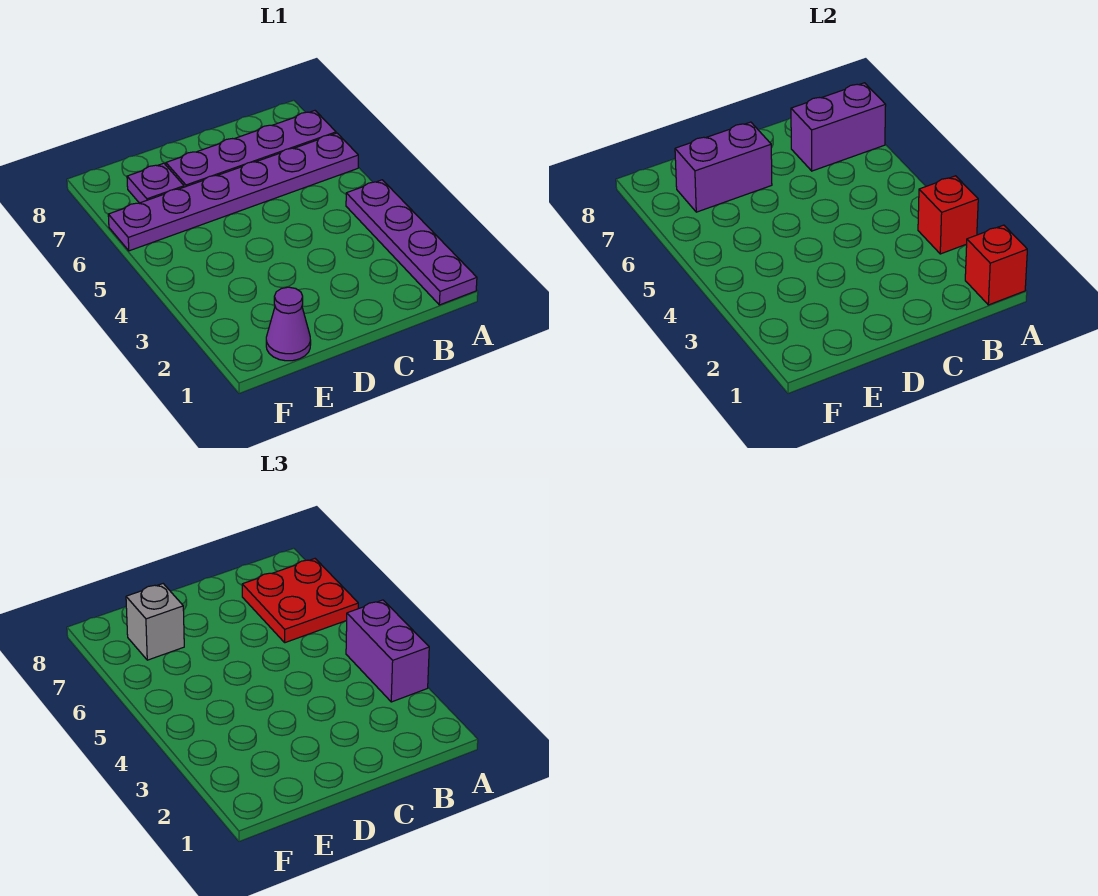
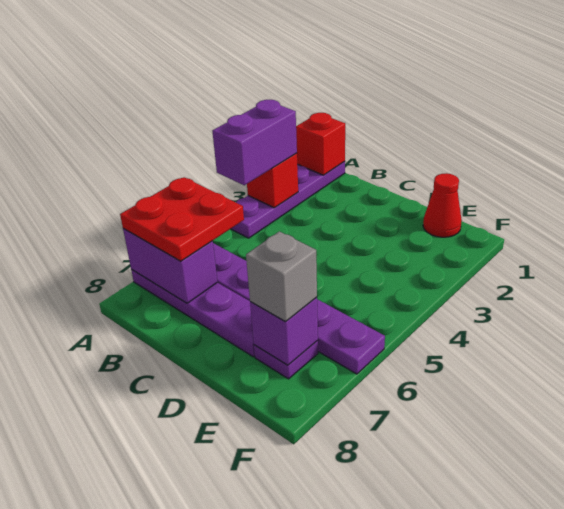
purple 1x2 brick [675,122,772,212] -> purple 1x1 brick [250,297,318,365]
purple 1x1 cone [266,287,311,361] -> red 1x1 cone [423,173,462,237]

